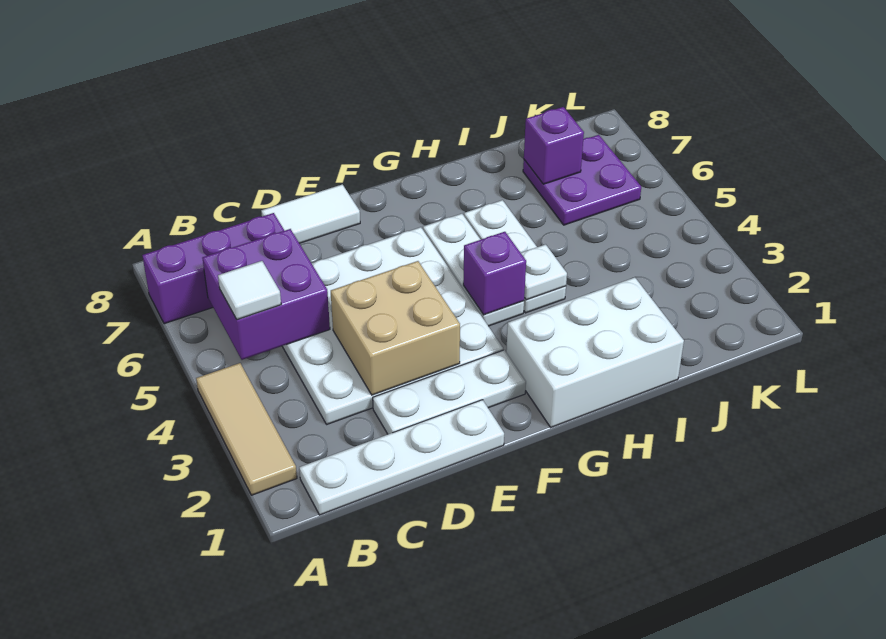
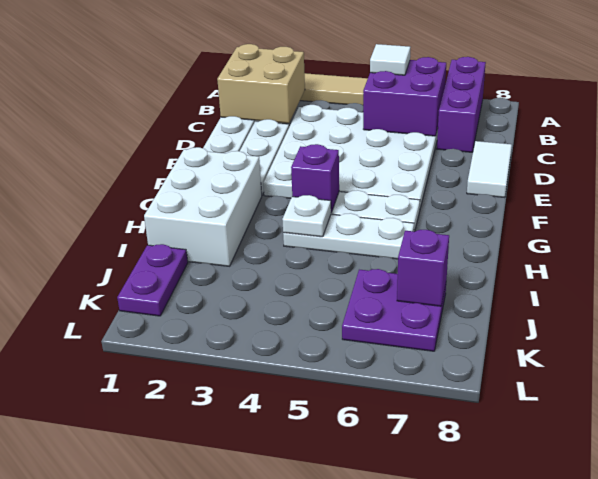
tan 2x2 brick [331,261,460,395] -> tan 2x2 brick moved to [217,44,305,123]
none -> purple 1x2 plate [117,244,188,316]

